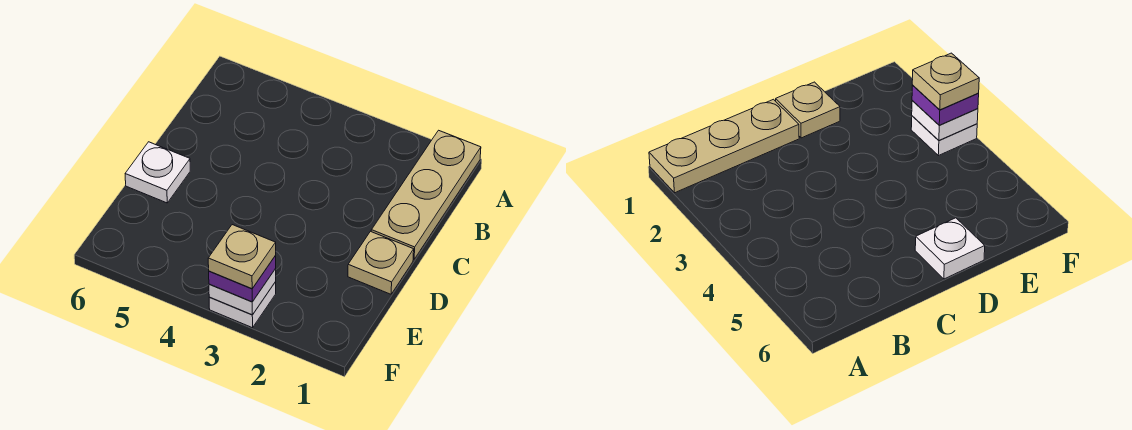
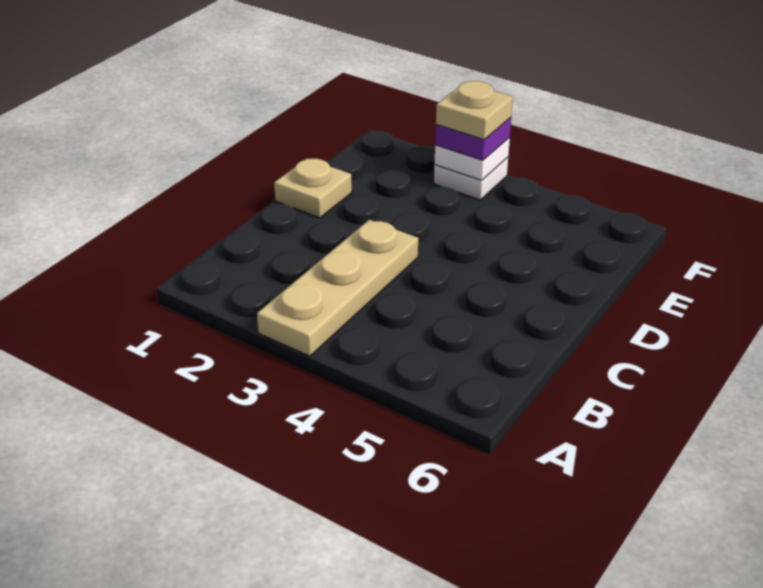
tan 1x3 plate [371,130,481,259] -> tan 1x3 plate moved to [257,220,418,356]
white 1x1 plate [125,142,190,203] -> none

